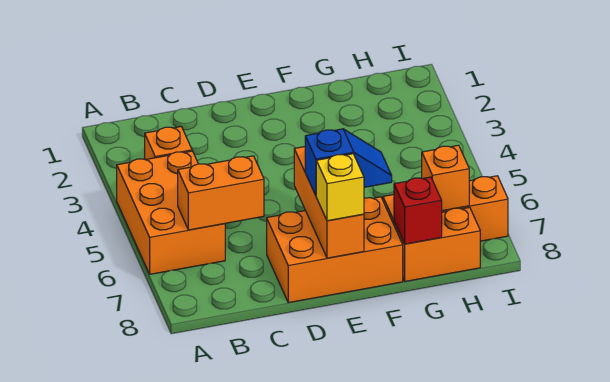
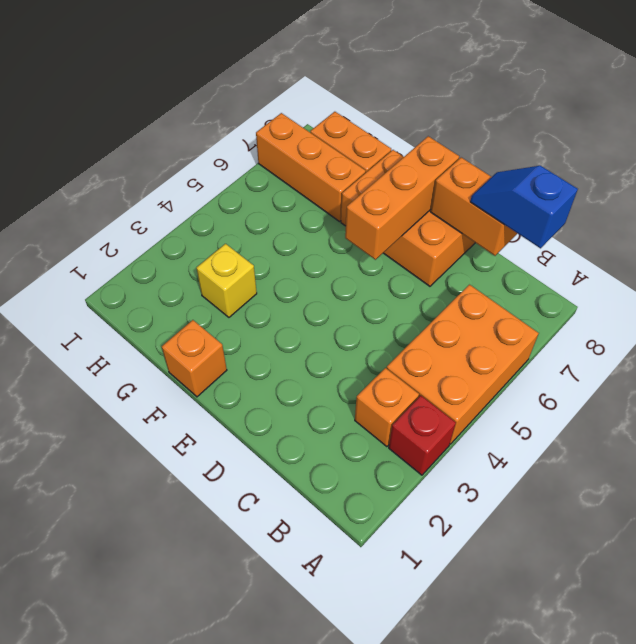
orange 1x2 brick [178,156,264,230] -> orange 1x2 brick moved to [431,157,518,256]
blue 1x2 slope [305,129,392,196] -> blue 1x2 slope moved to [470,166,578,248]
yellow 1x1 brick [316,154,364,221] -> yellow 1x1 brick moved to [196,244,257,317]
red 1x1 brick [394,177,442,244] -> red 1x1 brick moved to [389,396,456,475]
orange 1x1 brick [422,145,469,211] -> orange 1x1 brick moved to [162,320,227,397]

